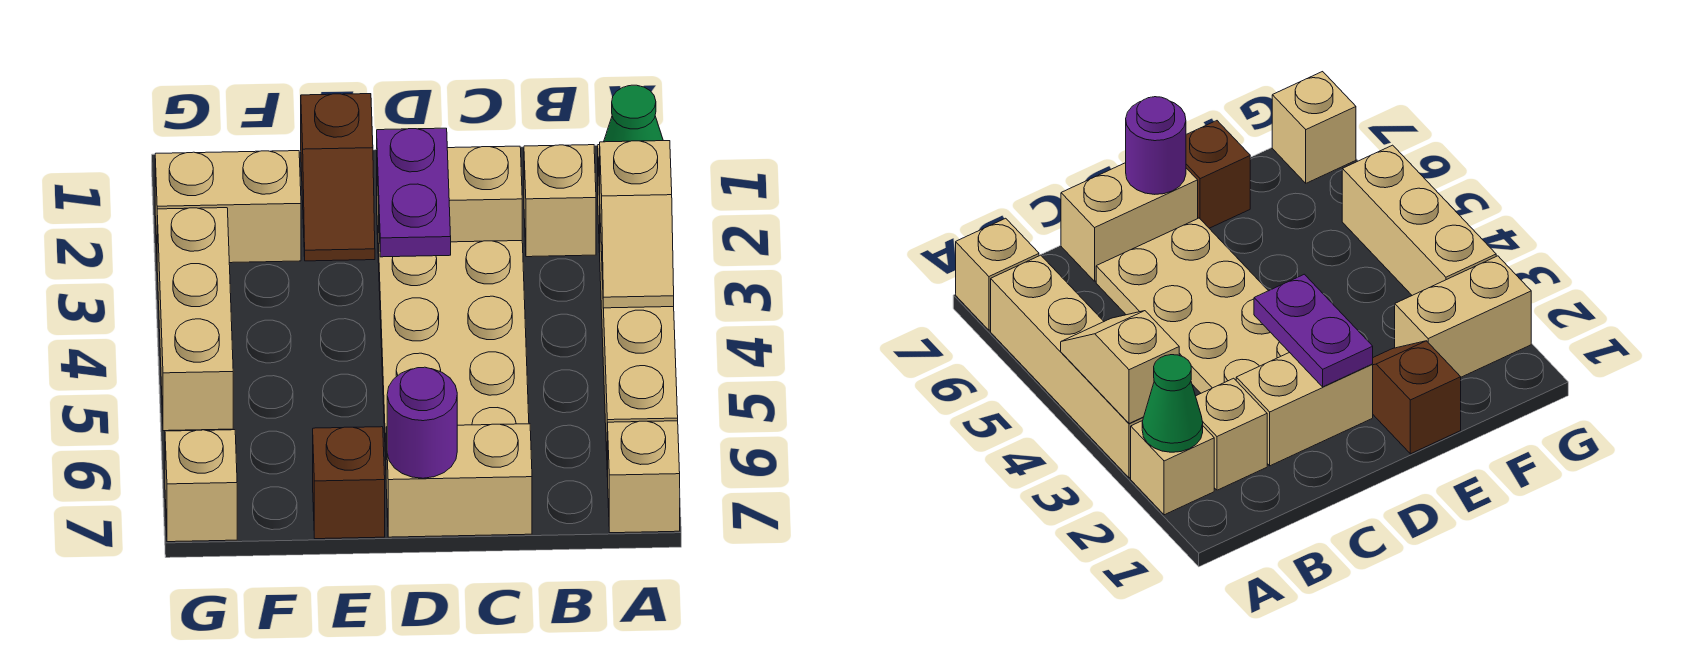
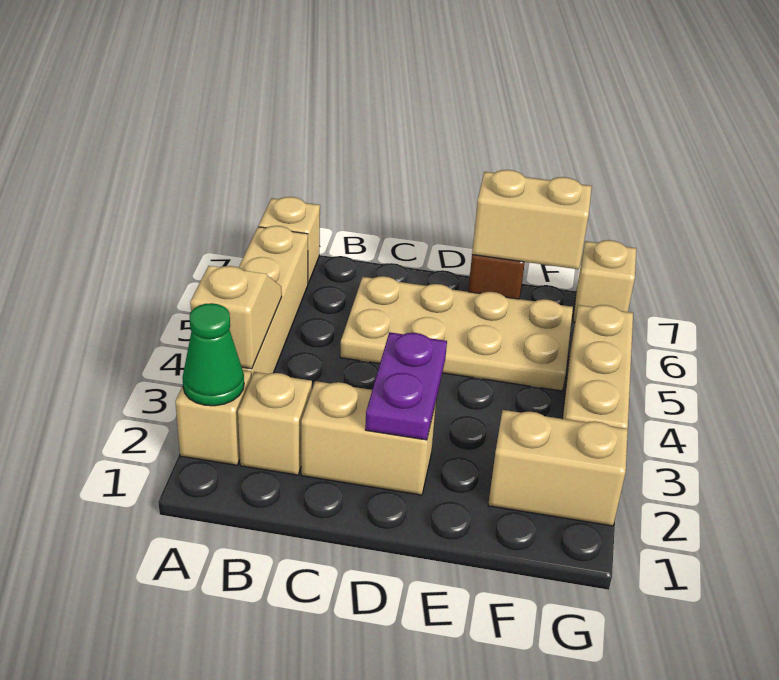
tan 2x4 plate [378,241,529,461] -> tan 2x4 plate turned to [340,276,573,391]
tan 1x2 brick [386,424,532,537] -> tan 1x2 brick moved to [472,170,592,269]
purple 1x1 round brick [387,367,457,478] -> none
brown 1x2 slope [301,94,375,261] -> none

